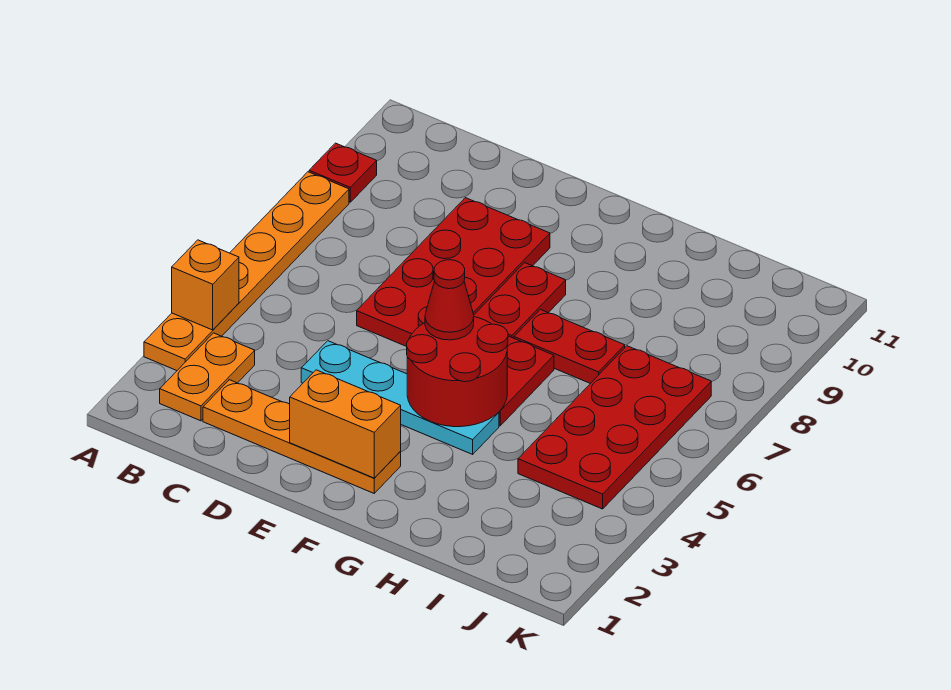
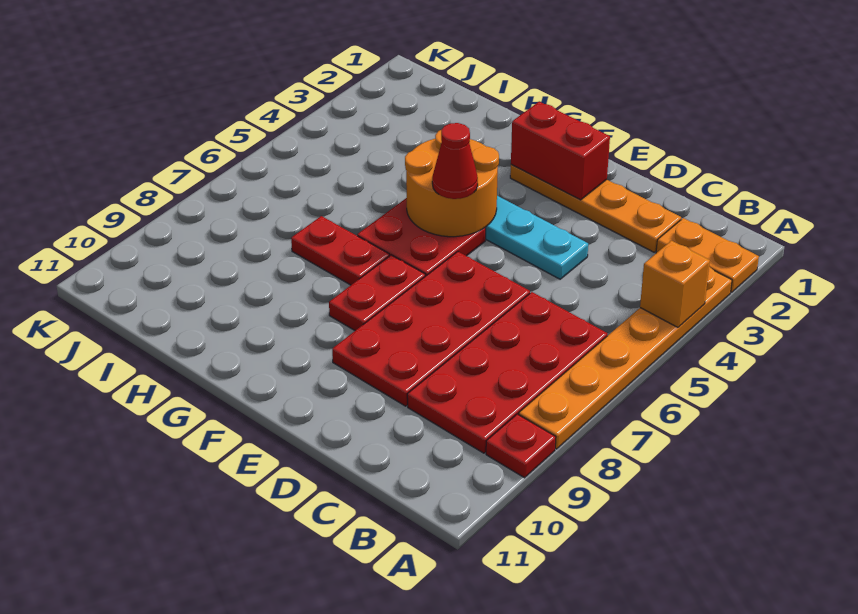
orange 1x2 plate [160,333,255,421] -> orange 1x2 plate turned to [656,218,759,292]
orange 1x2 brick [290,370,401,478] -> red 1x2 brick [511,102,610,200]
red 2x2 round brick [407,317,508,427] -> orange 2x2 round brick [405,130,499,237]
red 2x4 plate [518,346,711,509] -> red 2x4 plate moved to [407,292,607,453]

